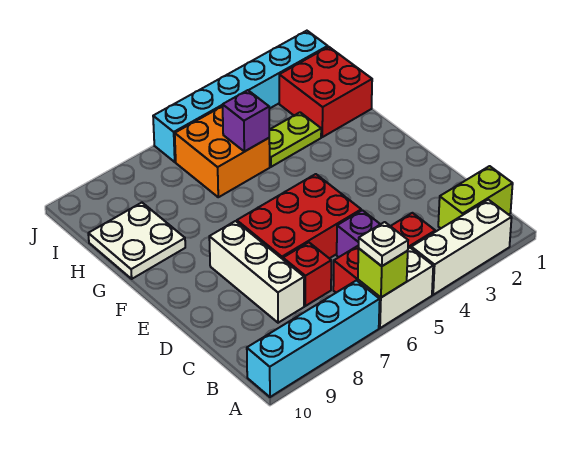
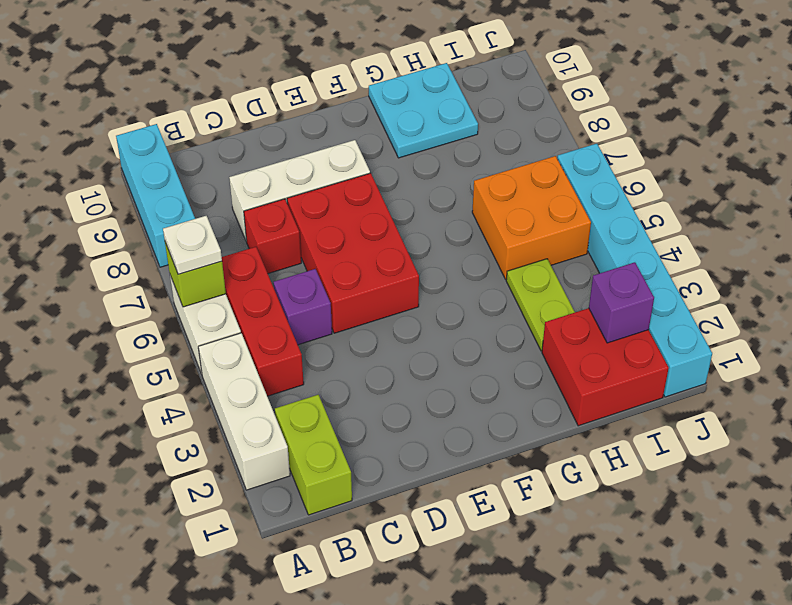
cyan 1x4 brick [247,280,380,397] -> cyan 1x3 brick [116,124,195,267]
white 2x2 plate [88,203,185,279] -> cyan 2x2 plate [369,63,478,158]
purple 1x1 brick [223,90,269,152] -> purple 1x1 brick moved to [589,262,654,343]

